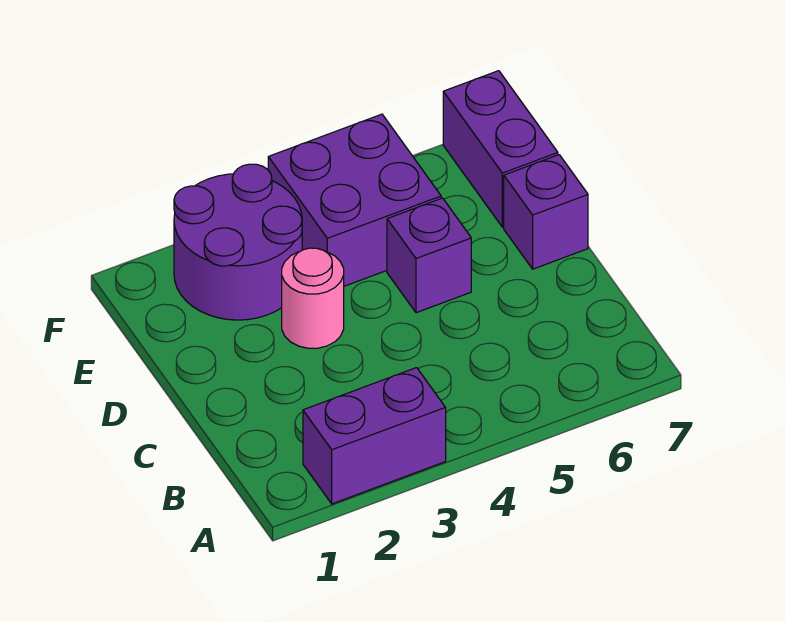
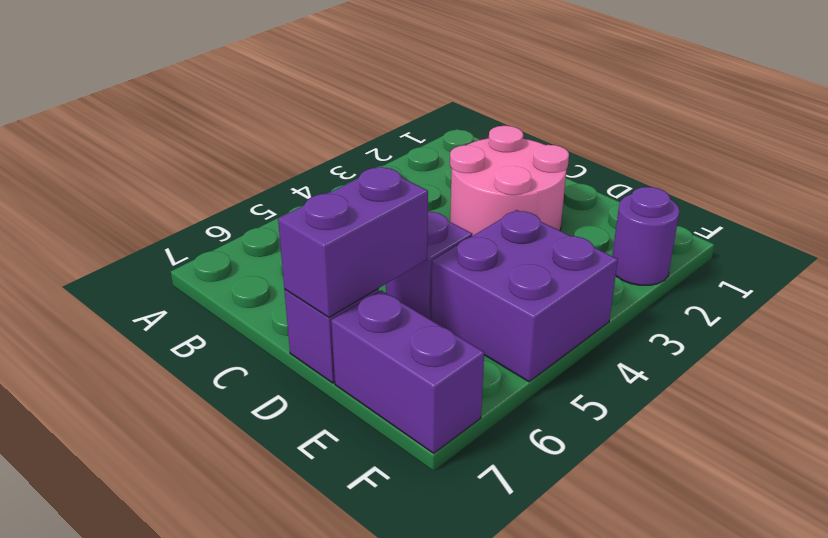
purple 1x2 brick [303,368,446,504] -> purple 1x2 brick moved to [278,167,428,317]
pink 1x1 round brick [282,248,344,348] -> pink 2x2 round brick [450,126,569,236]
purple 2x2 round brick [174,164,302,320] -> purple 1x1 round brick [612,187,680,285]

